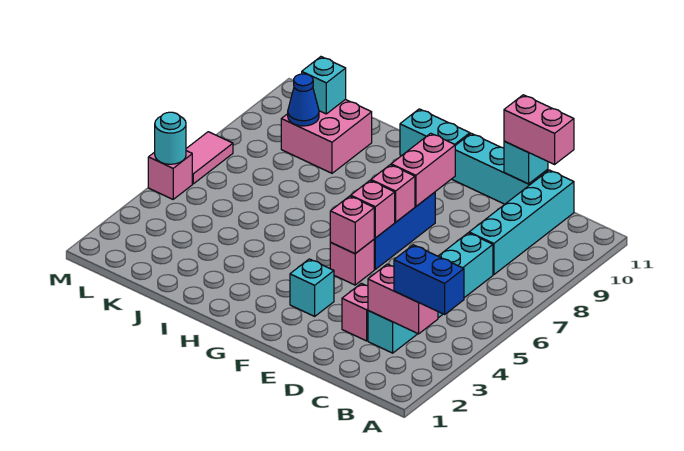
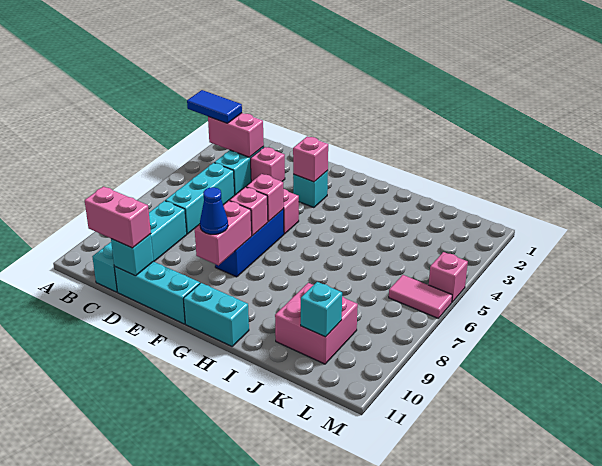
blue 1x2 brick [394,245,464,314] -> blue 1x2 tile [187,90,242,123]
pink 1x1 brick [330,196,374,254] -> pink 1x1 brick moved to [293,136,328,182]
blue 1x1 cone [288,74,319,126] -> blue 1x1 cone moved to [200,187,228,234]
cyan 1x1 round brick [155,112,186,164] -> none
pink 1x2 tile [186,132,233,184] -> pink 1x2 tile turned to [389,275,452,318]

